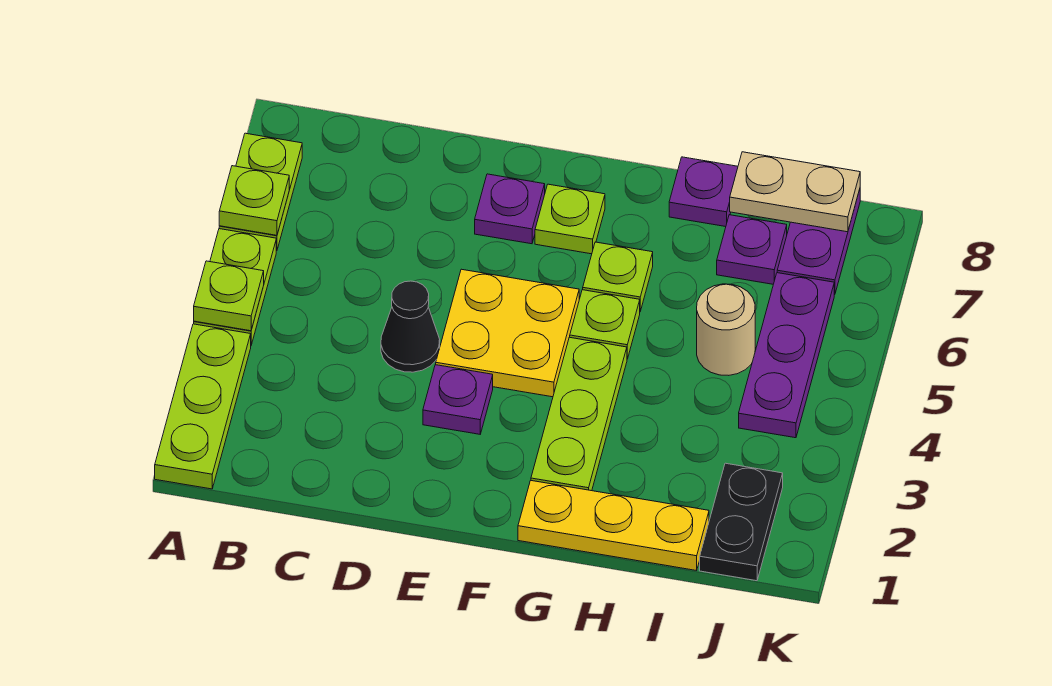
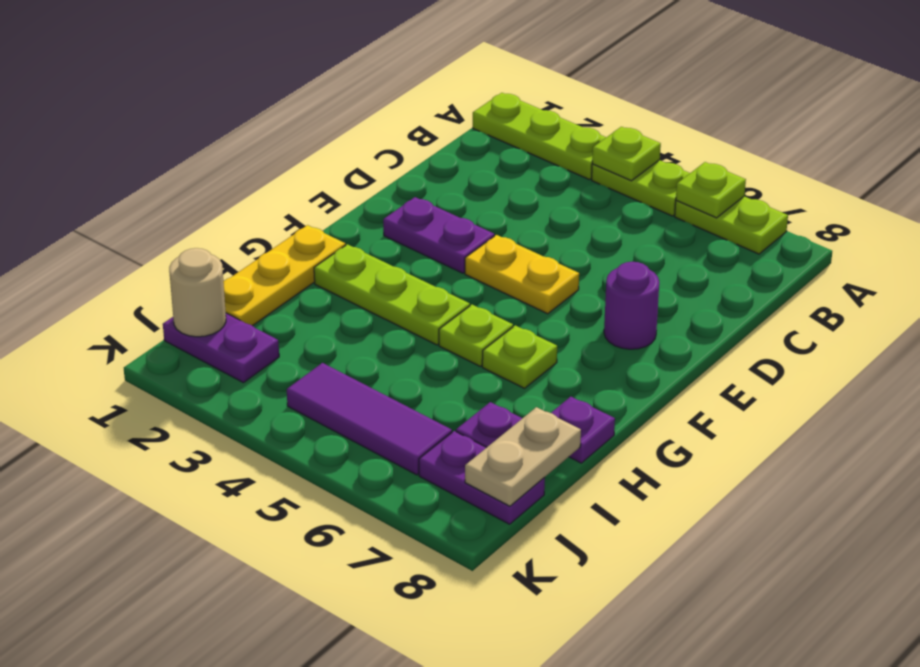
black 1x1 cone [381,281,440,372] -> none
purple 1x1 plate [423,365,493,434] -> purple 1x2 plate [383,197,494,273]
yellow 2x2 plate [436,269,579,397] -> yellow 1x2 plate [465,235,579,314]
purple 1x1 plate [475,174,545,244] -> purple 1x1 round brick [604,262,659,349]
lime 1x1 plate [535,184,605,254] -> none
tan 1x1 round brick [697,284,755,375] -> tan 1x1 round brick moved to [169,248,226,337]
black 1x2 plate [700,463,783,581] -> purple 1x2 plate [163,313,279,383]
purple 1x3 plate [739,273,834,438] -> purple 1x3 tile [287,363,452,475]

